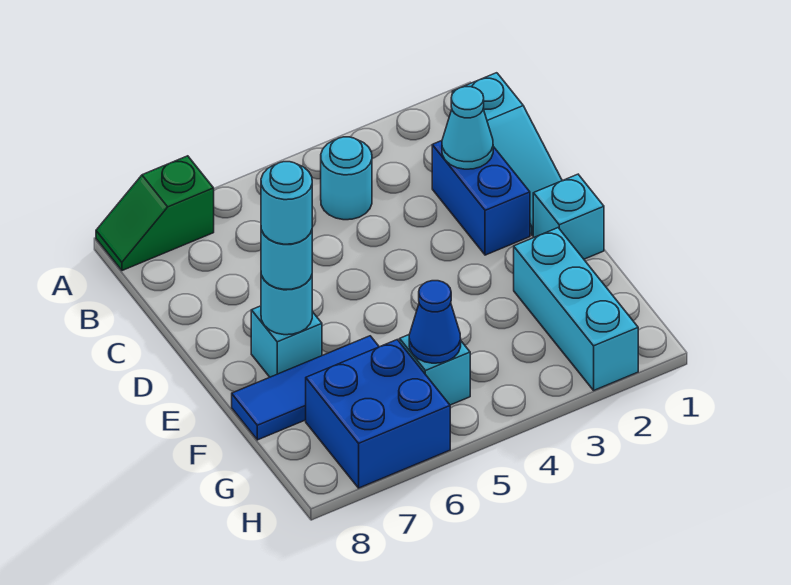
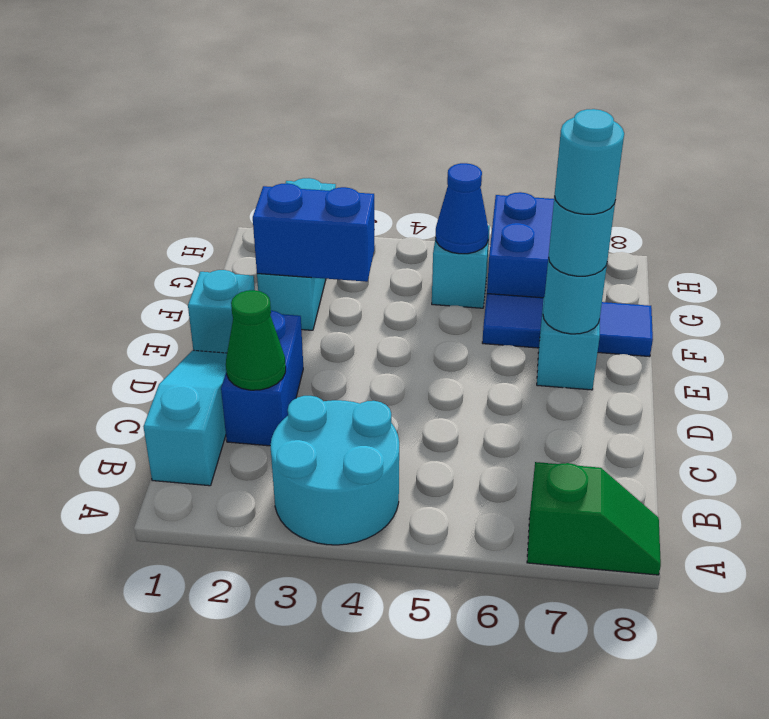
cyan 1x1 round brick [321,137,372,220] -> cyan 2x2 round brick [270,396,399,545]
cyan 1x1 cone [442,87,493,169] -> green 1x1 cone [226,290,286,390]
none -> blue 1x2 brick [253,183,374,282]

